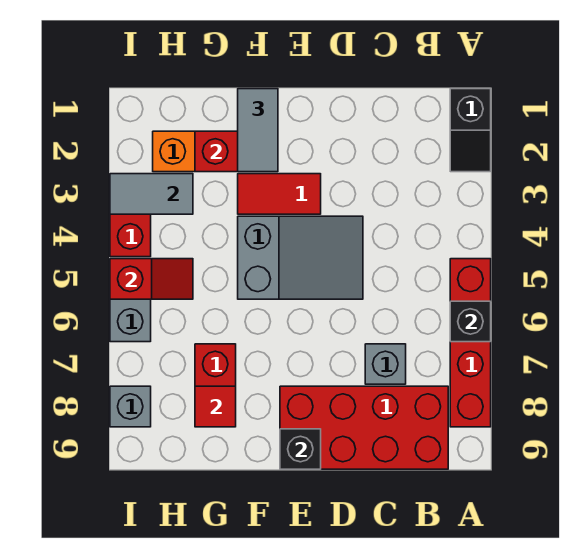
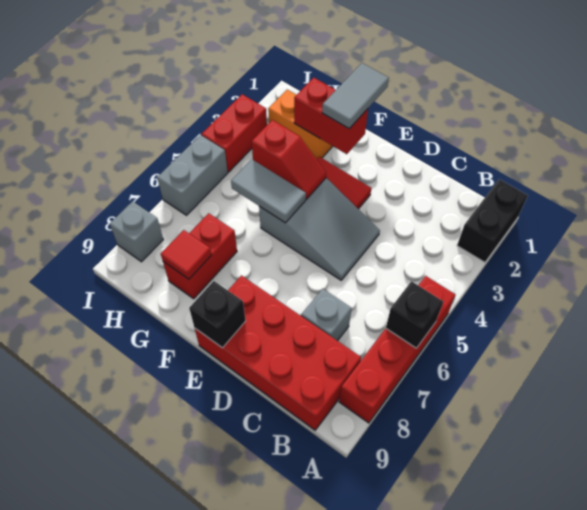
black 1x2 slope [450,89,491,172] -> black 1x2 brick [457,179,528,262]
grey 1x2 tile [110,174,193,214] -> grey 1x2 tile moved to [231,159,306,223]
red 1x2 slope [110,259,193,299] -> red 1x2 slope moved to [252,120,326,199]

